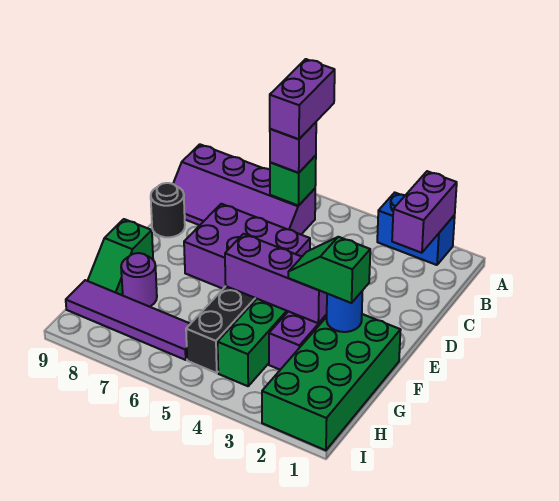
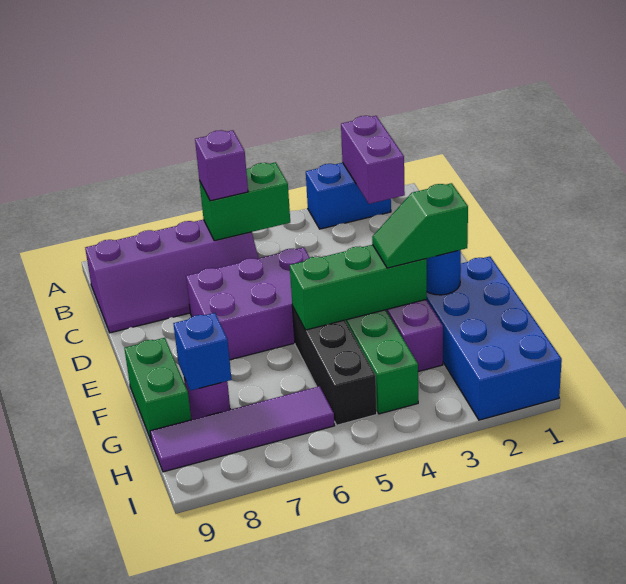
purple 1x2 brick [270,59,335,139] -> none
green 1x1 brick [270,155,316,206] -> green 1x2 brick [199,162,290,241]
black 1x1 round brick [151,183,185,237] -> none
green 2x4 brick [262,314,401,450] -> blue 2x4 brick [426,256,562,420]
purple 1x3 brick [225,234,327,323] -> green 1x3 brick [290,245,427,330]
green 1x2 slope [88,219,153,295] -> green 1x2 brick [124,338,191,442]
none -> blue 1x1 brick [173,313,232,391]

